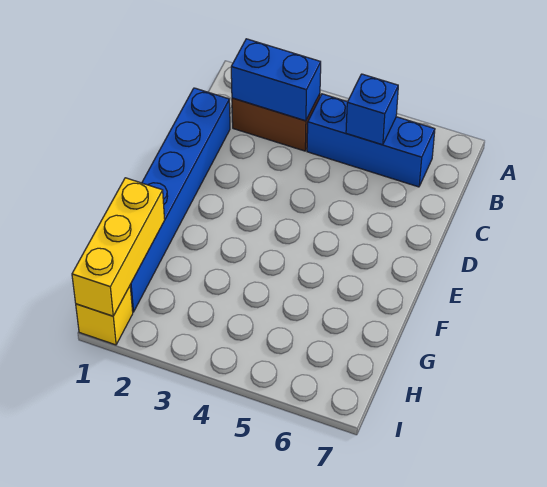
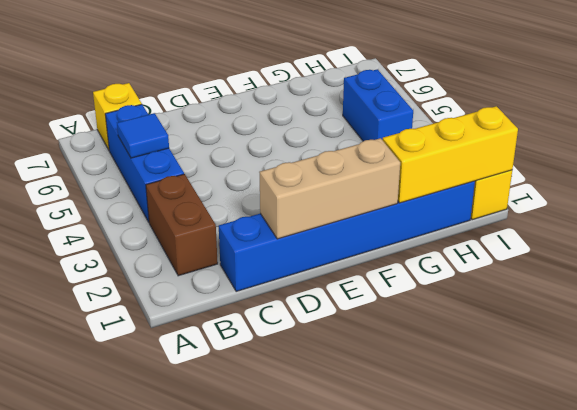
blue 1x2 brick [231,39,321,121] -> blue 1x2 brick moved to [343,69,413,141]
blue 1x1 brick [346,74,398,145] -> blue 1x1 tile [117,113,169,158]
none -> yellow 1x1 brick [93,83,142,150]
none -> tan 1x3 brick [259,138,400,239]

